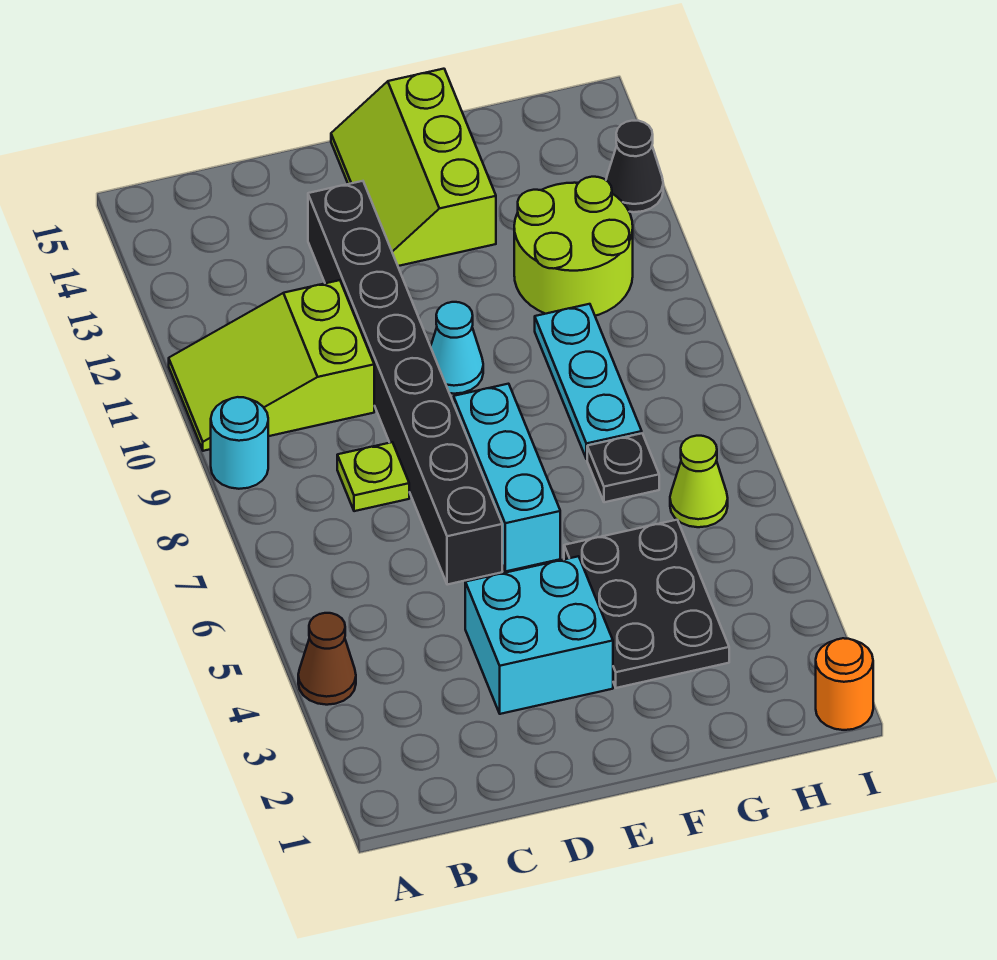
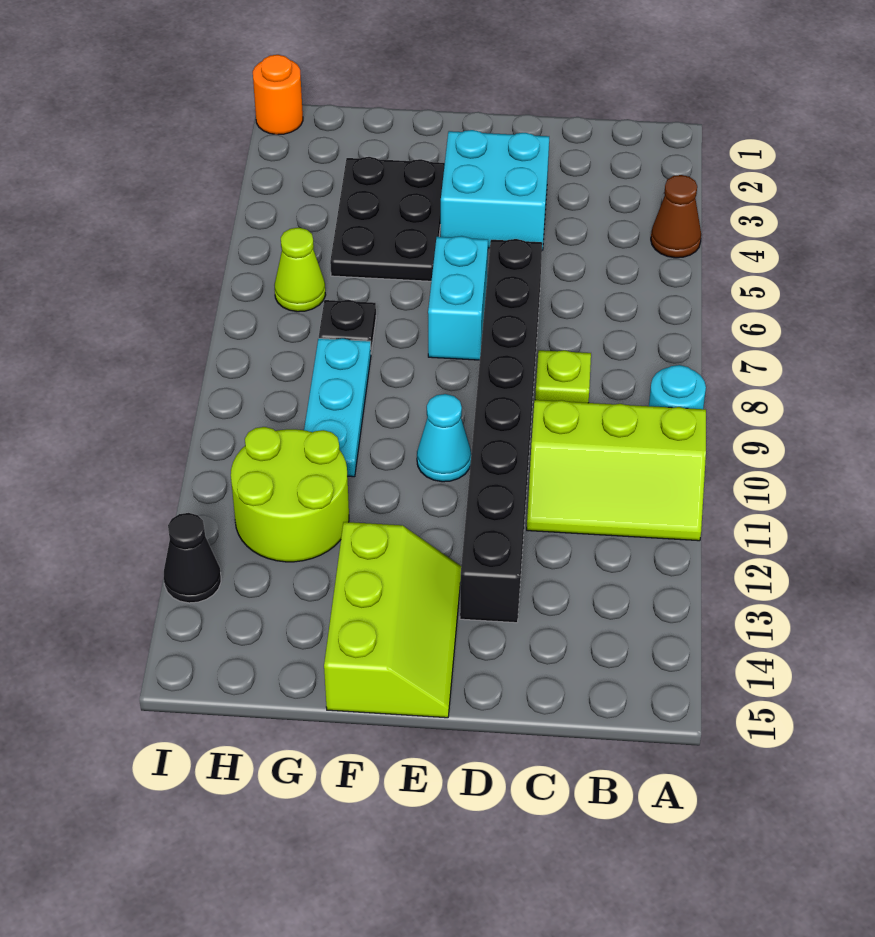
lime 2x3 slope [169,280,374,451] -> lime 2x3 slope turned to [527,400,706,541]
cyan 1x3 brick [454,384,560,571] -> cyan 1x2 brick [428,236,488,360]

